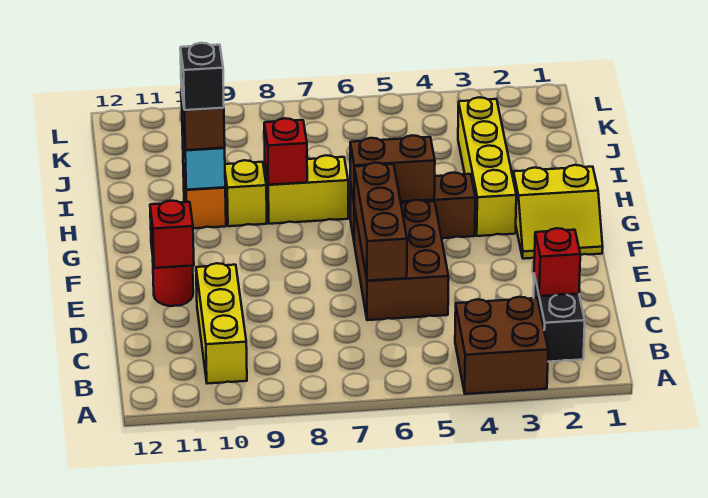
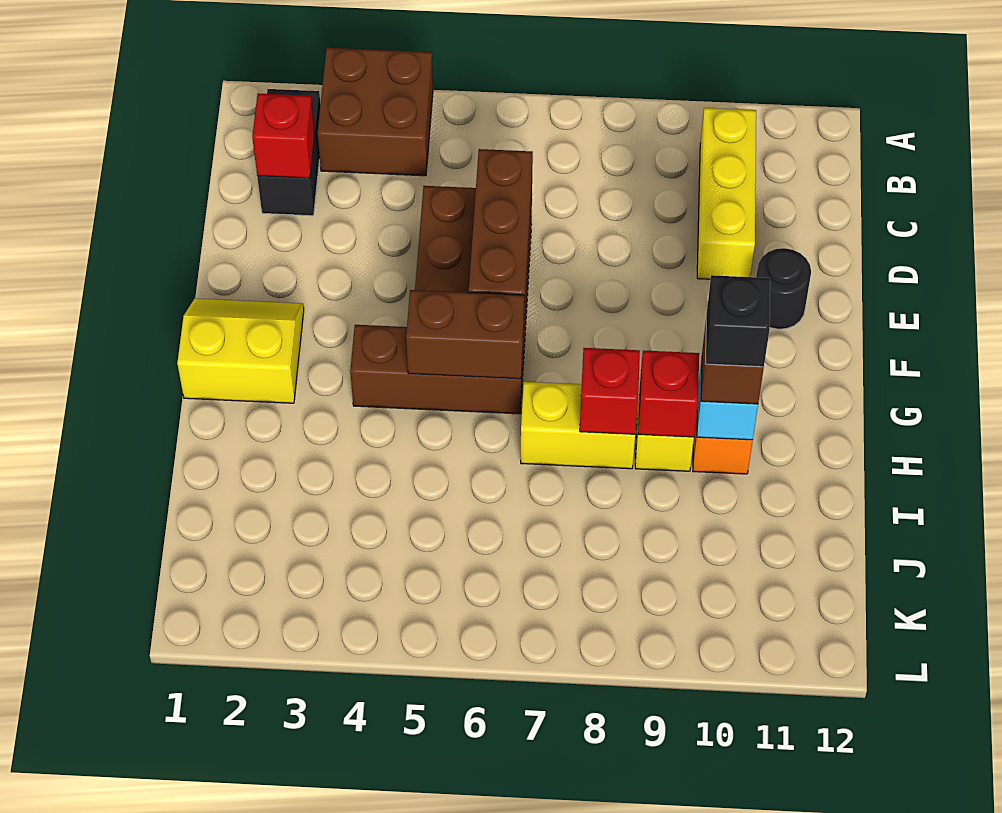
red 1x1 round brick [153,263,193,306] -> black 1x1 round brick [756,248,811,329]
red 1x1 brick [150,201,194,268] -> red 1x1 brick moved to [638,351,699,437]
yellow 1x4 brick [458,97,516,236] -> none

